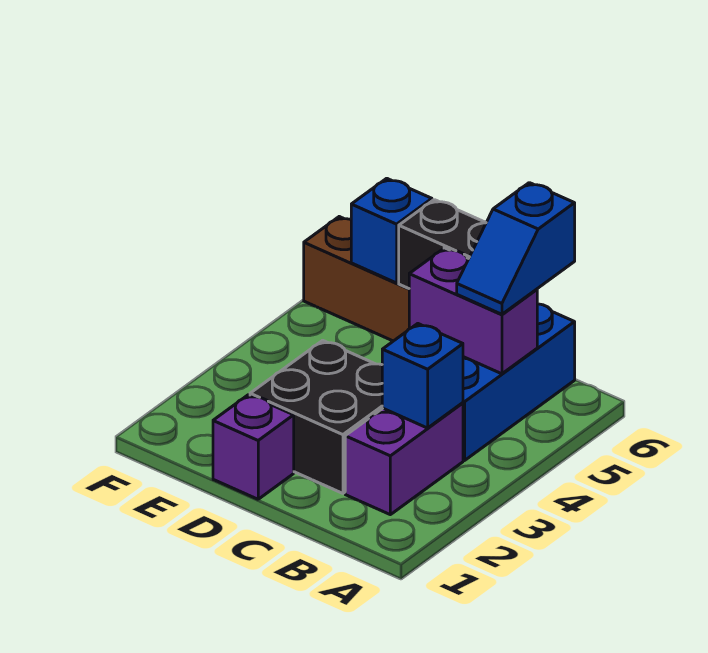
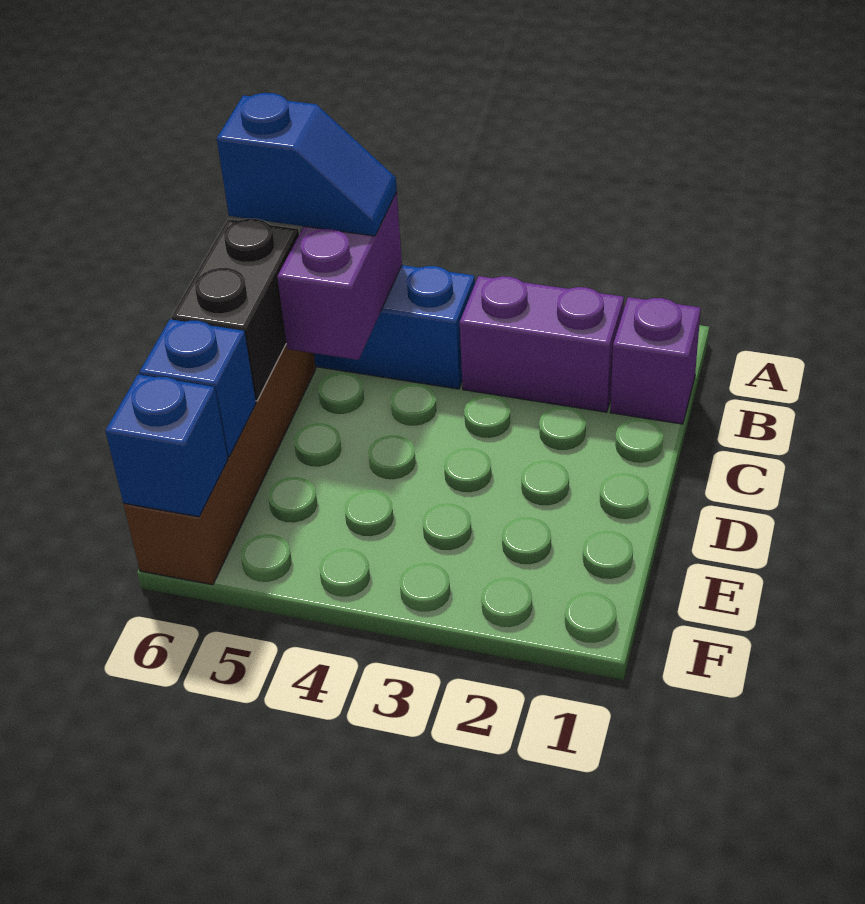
blue 1x1 brick [382,324,463,428] -> blue 1x1 brick moved to [105,374,228,517]
black 2x2 brick [250,340,383,493] -> none
purple 1x1 brick [213,395,294,499] -> purple 1x1 brick moved to [610,297,701,424]

